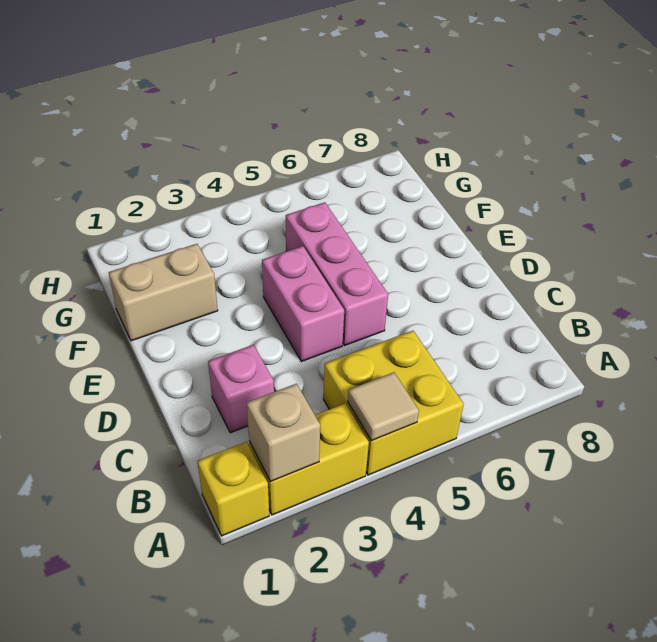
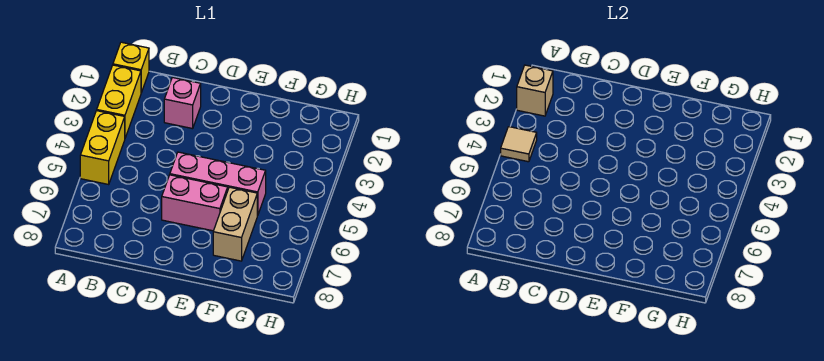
yellow 2x2 brick [323,331,464,475] -> yellow 1x2 brick [80,111,125,184]
pink 1x2 brick [262,246,344,362] -> pink 1x2 brick moved to [162,175,228,231]
tan 1x2 brick [109,244,218,341] -> tan 1x2 brick moved to [213,187,257,261]

